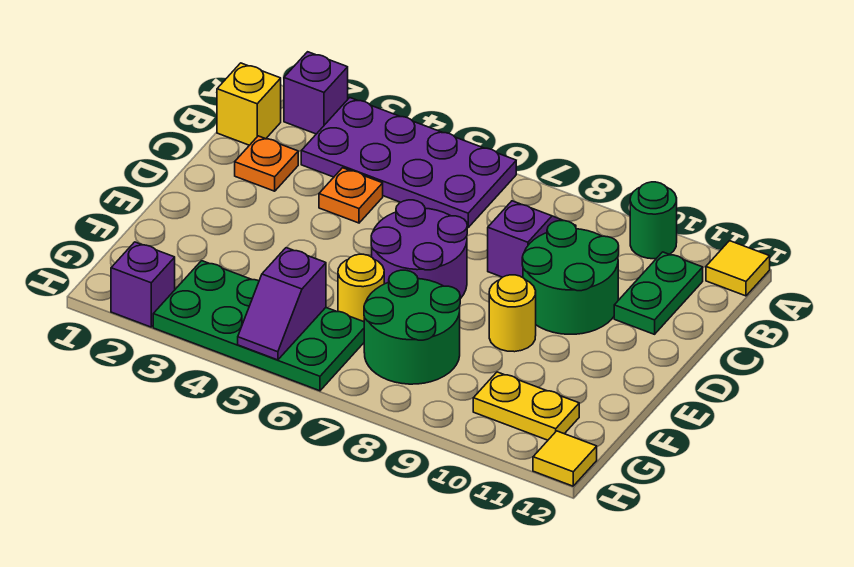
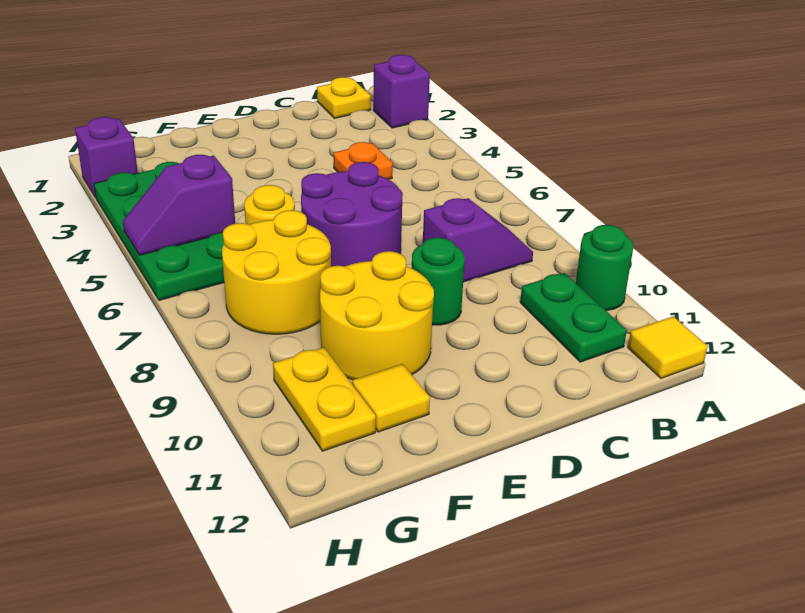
purple 2x4 plate [301,98,516,228] -> none
yellow 1x1 brick [217,63,281,145] -> yellow 1x1 plate [317,77,371,118]
green 1x2 plate [614,252,703,334] -> green 1x2 plate turned to [520,273,627,362]
orange 1x1 plate [235,136,298,191] -> none
green 2x2 round brick [522,221,619,334] -> green 1x1 round brick [412,238,465,325]
yellow 1x1 round brick [489,275,536,352] -> yellow 2x2 round brick [320,251,434,380]
green 2x2 round brick [364,270,460,384] -> yellow 2x2 round brick [222,210,331,334]
yellow 1x1 tile [533,431,597,486] -> yellow 1x1 tile moved to [352,364,430,432]

